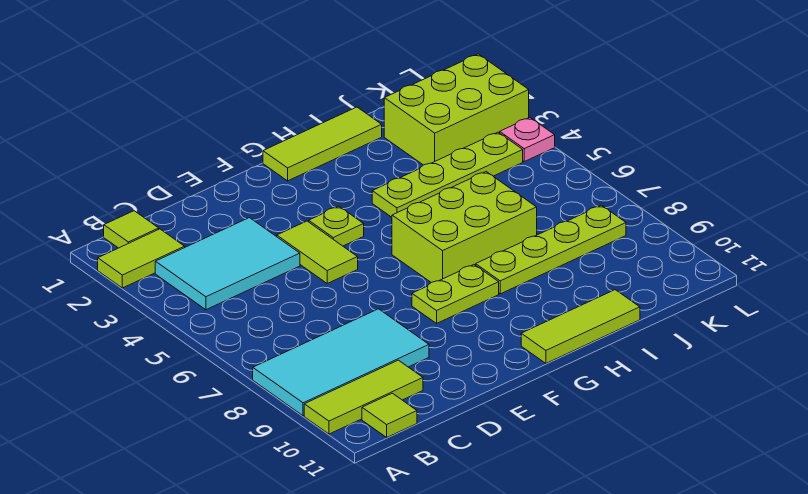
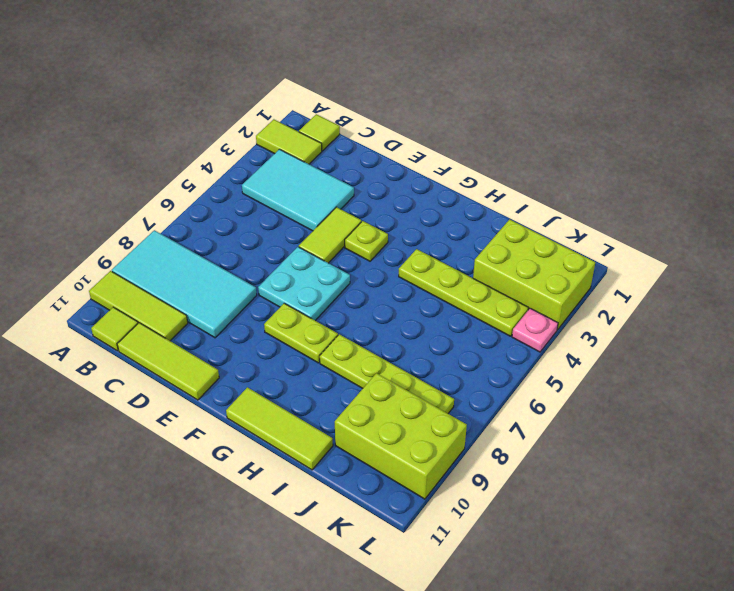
none -> cyan 2x2 plate [258,247,350,321]
lime 1x3 tile [263,107,382,181] -> lime 1x3 tile moved to [117,323,219,400]
lime 2x3 brick [392,172,537,282] -> lime 2x3 brick moved to [335,373,467,499]

